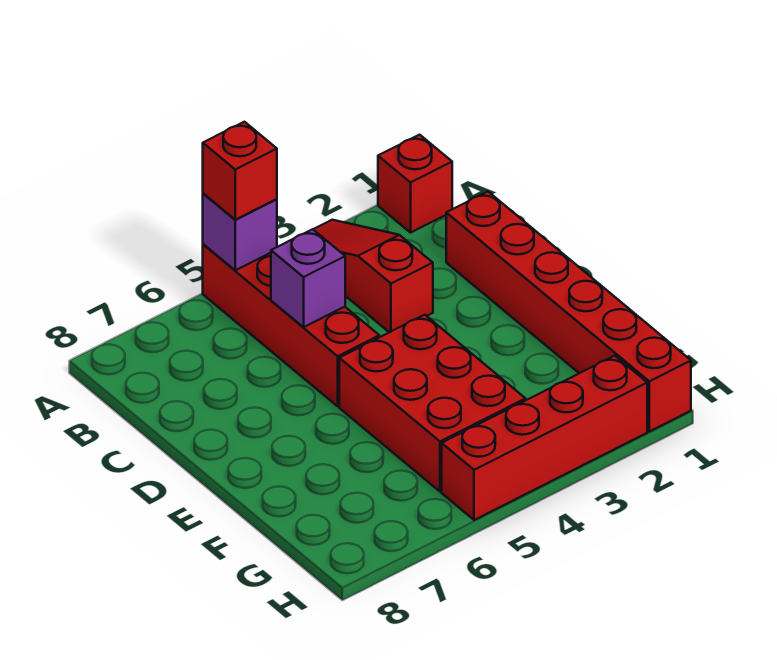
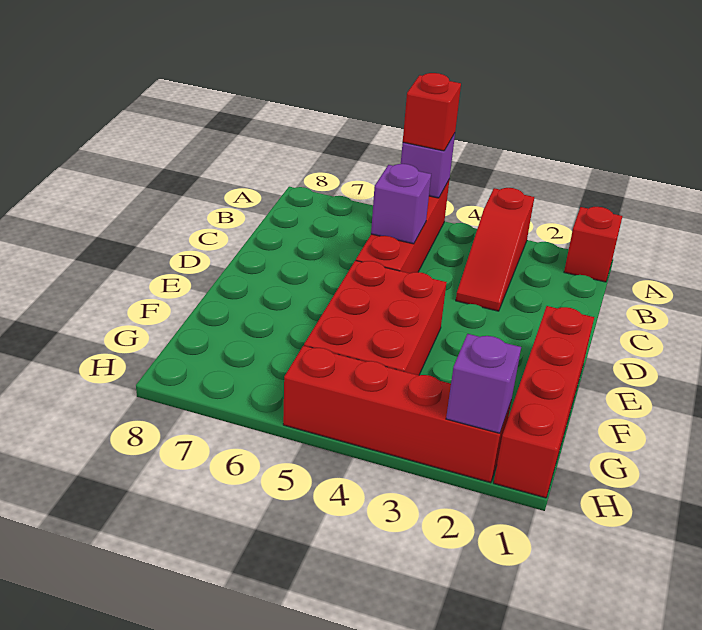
red 1x3 slope [313,220,433,332] -> red 1x3 slope turned to [456,188,534,311]
red 1x6 brick [446,192,691,431] -> red 1x4 brick [494,306,594,498]
none -> purple 1x1 brick [446,334,521,433]

